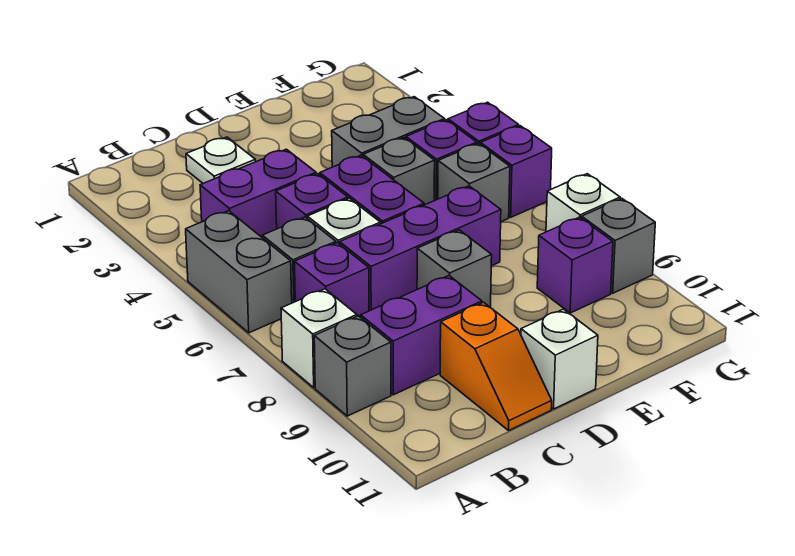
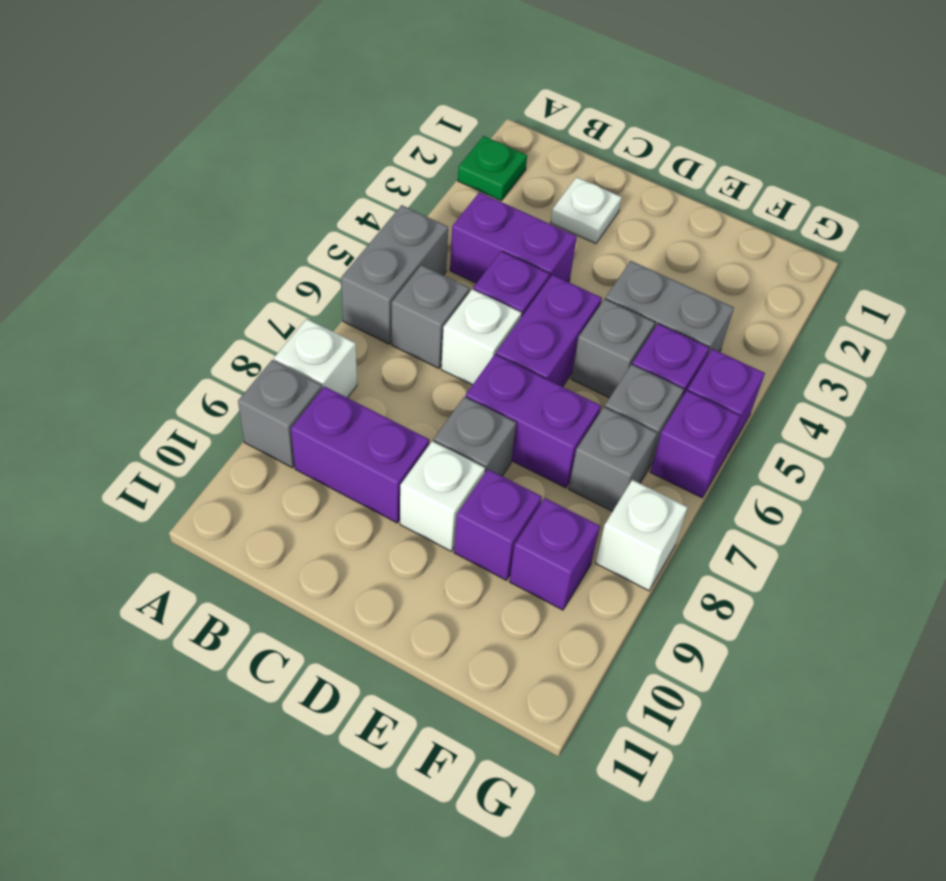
none -> green 1x1 plate [458,136,527,201]
purple 1x1 brick [294,243,369,317] -> purple 1x1 brick moved to [454,469,542,580]
purple 1x3 brick [340,186,501,311] -> purple 1x2 brick [465,355,601,488]
orange 1x2 slope [440,302,552,430] -> none
white 1x1 brick [521,309,598,409] -> white 1x1 brick moved to [400,441,485,551]
grey 1x1 brick [582,198,655,293] -> grey 1x1 brick moved to [569,407,657,511]

